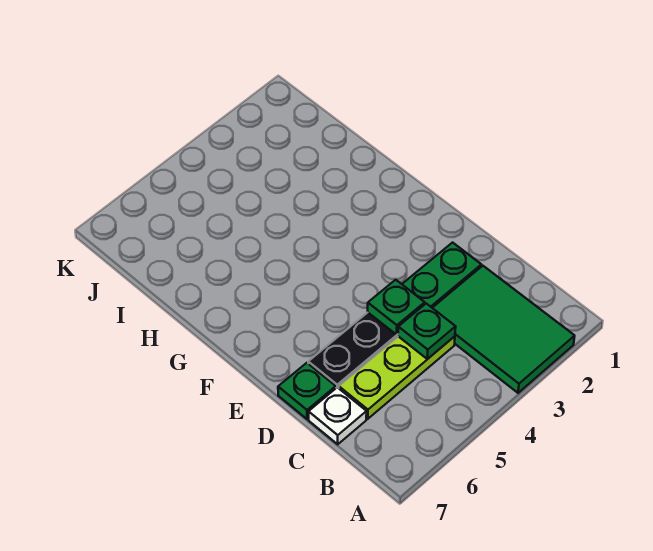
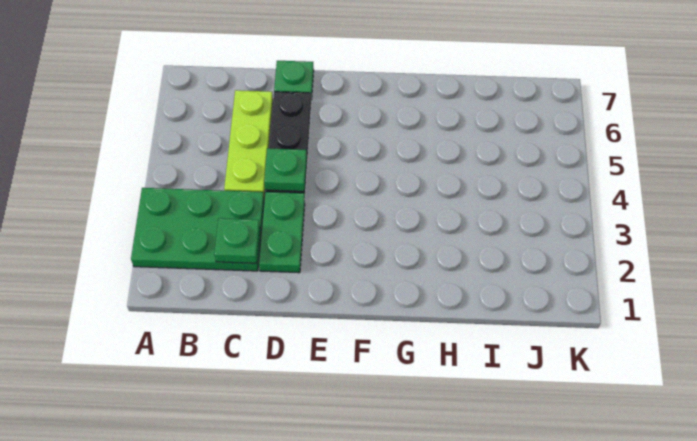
green 2x3 tile [433,266,575,393] -> green 2x3 plate [131,188,264,271]
green 1x1 plate [398,304,456,359] -> green 1x1 plate moved to [214,218,260,263]
white 1x1 plate [309,387,367,444] -> none

